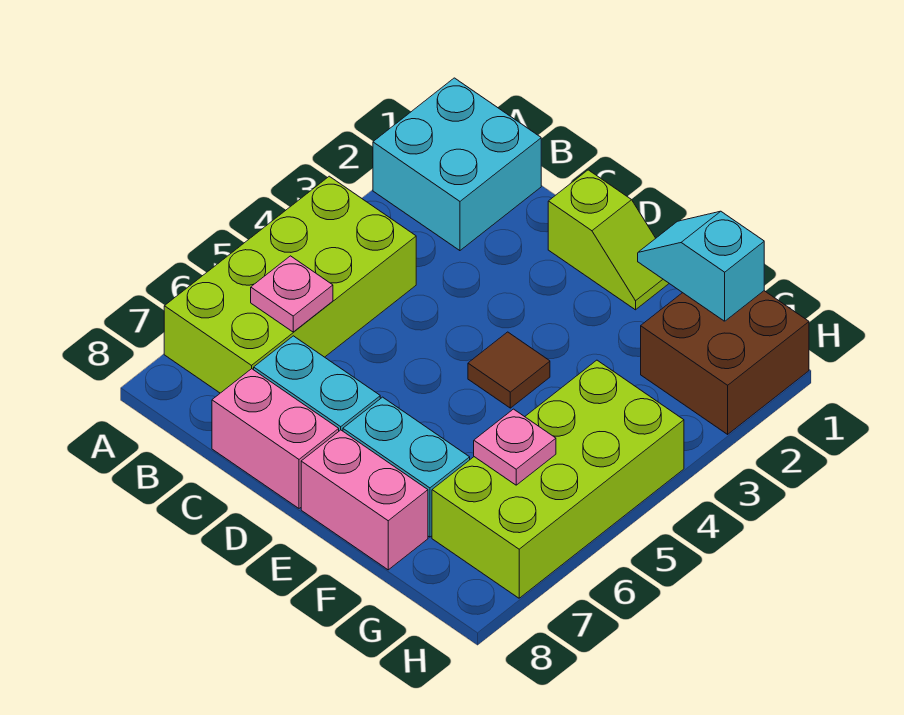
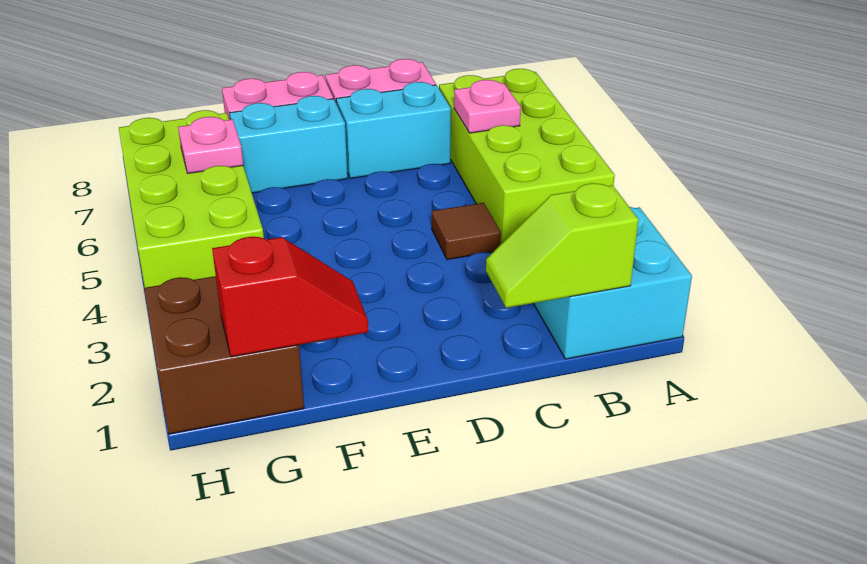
lime 1x2 slope [548,170,669,310] -> lime 1x2 slope moved to [486,183,639,308]
brown 1x1 tile [468,332,550,408] -> brown 1x1 tile moved to [432,203,501,260]
cyan 1x2 slope [638,211,764,321] -> red 1x2 slope [212,237,368,357]

